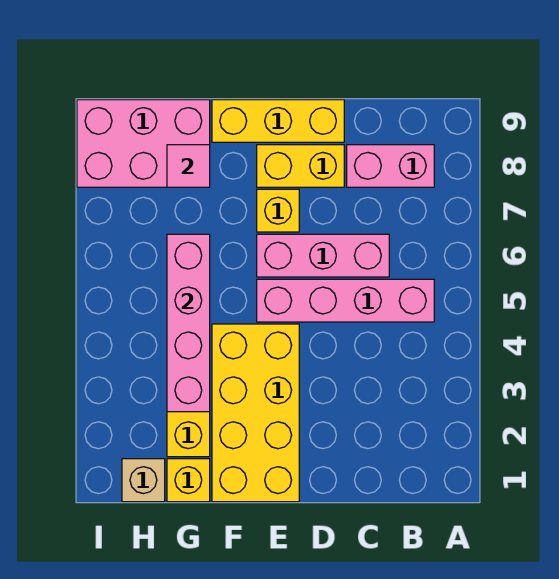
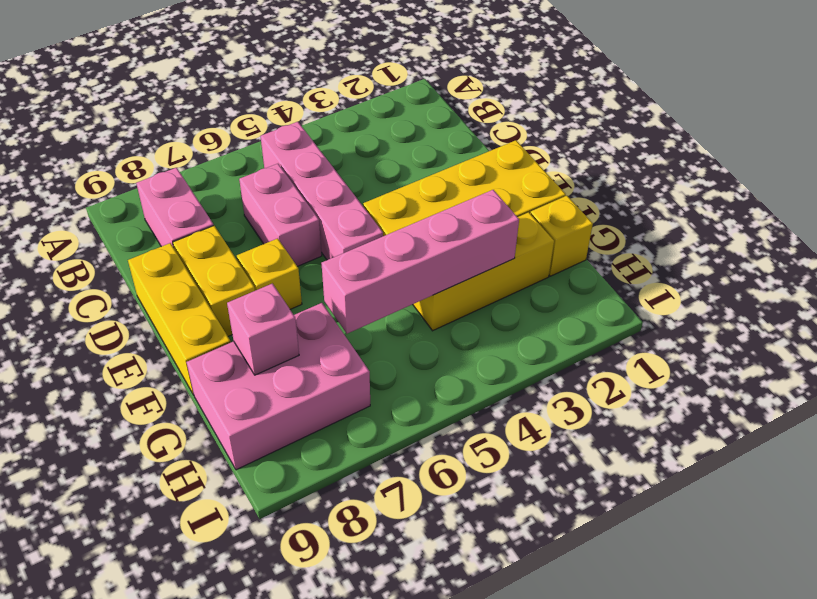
pink 1x3 brick [257,234,389,277] -> pink 1x2 brick [239,164,322,266]
pink 2x3 brick [77,100,210,187] -> pink 2x3 brick turned to [187,303,370,470]
pink 1x1 tile [167,145,210,187] -> pink 1x1 brick [227,284,299,375]
tan 1x1 brick [122,459,165,502] -> none

